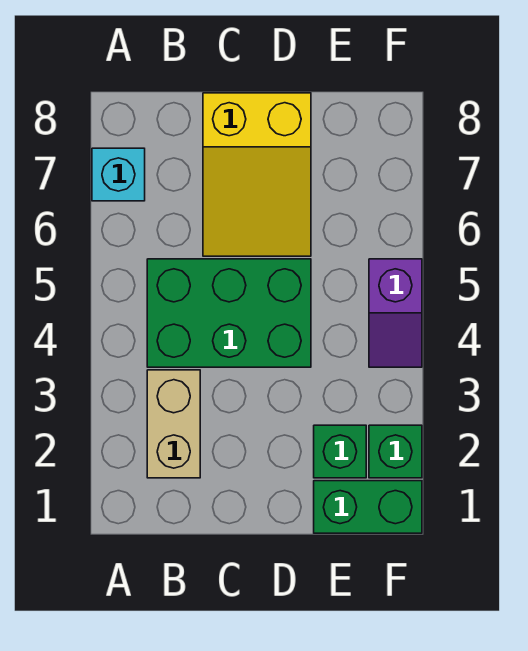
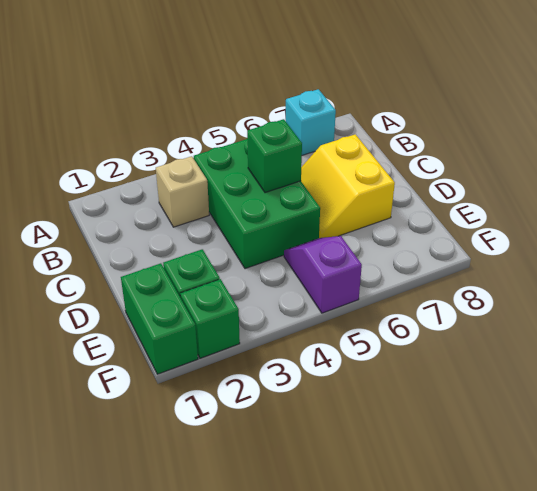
tan 1x2 brick [147,370,200,478] -> tan 1x1 brick [156,156,209,227]
none -> green 1x1 brick [247,119,302,193]
yellow 2x3 slope [203,93,311,256] -> yellow 2x2 slope [301,134,395,238]
purple 1x2 slope [369,259,422,367] -> purple 1x2 slope turned to [284,236,362,313]

